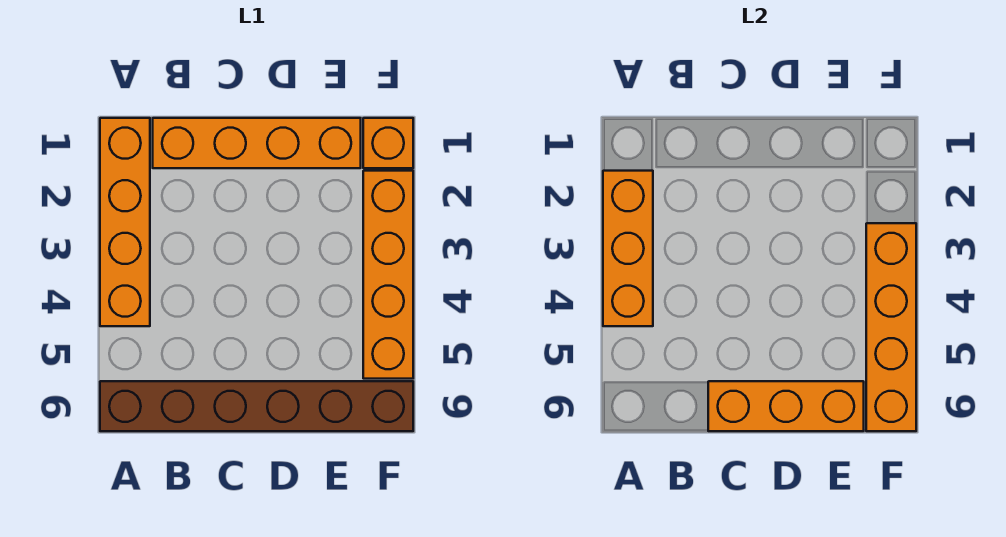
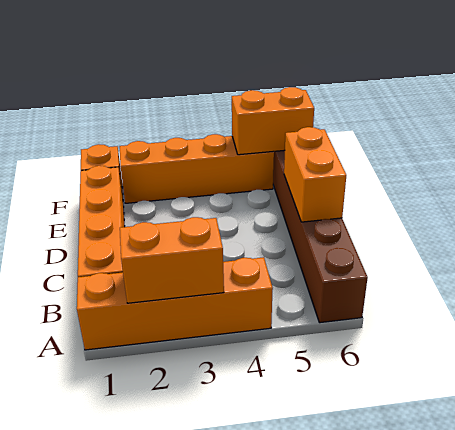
orange 1x3 brick [603,171,653,326] -> orange 1x2 brick [120,217,224,303]
orange 1x3 brick [708,381,864,431] -> orange 1x2 brick [284,127,346,222]
orange 1x4 brick [866,223,916,431] -> orange 1x2 brick [232,87,314,155]

